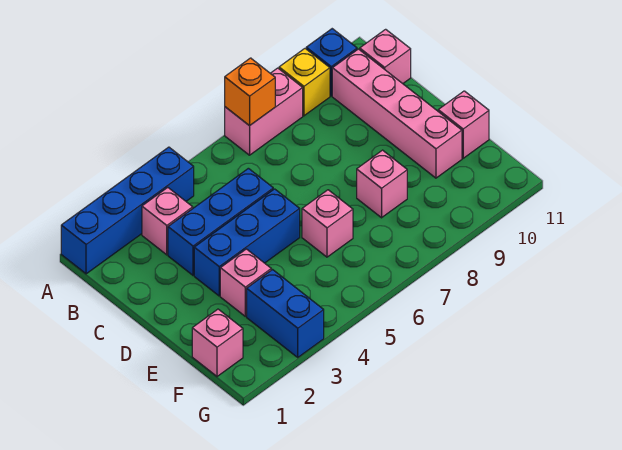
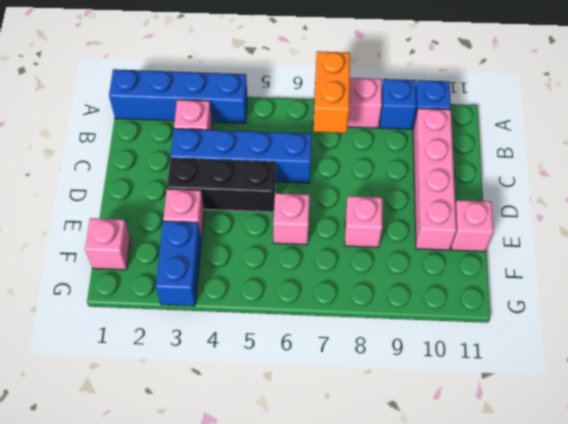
orange 1x1 brick [225,58,275,126] -> orange 1x2 brick [313,51,350,133]
yellow 1x1 brick [279,49,330,116] -> blue 1x1 brick [380,79,416,129]
pink 1x1 brick [360,29,411,84] -> none
blue 1x3 brick [168,168,273,275] -> blue 1x4 brick [171,128,312,183]
blue 1x3 brick [194,189,300,296] -> black 1x3 brick [167,158,275,212]

